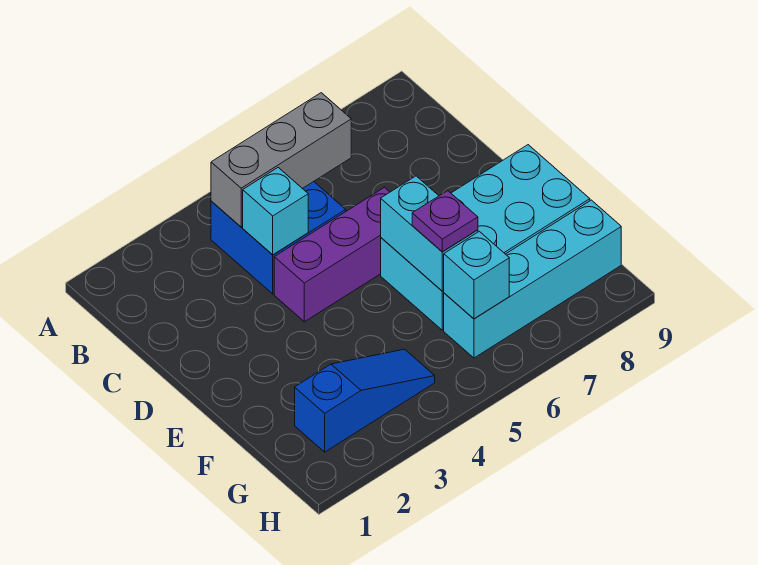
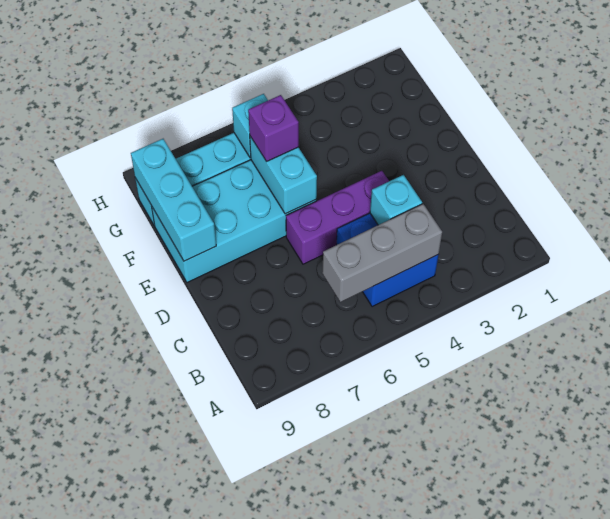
none -> cyan 1x3 brick [131,139,216,261]
purple 1x1 plate [412,191,478,252] -> purple 1x1 brick [248,95,299,161]
blue 1x3 slope [295,349,435,452] -> none

